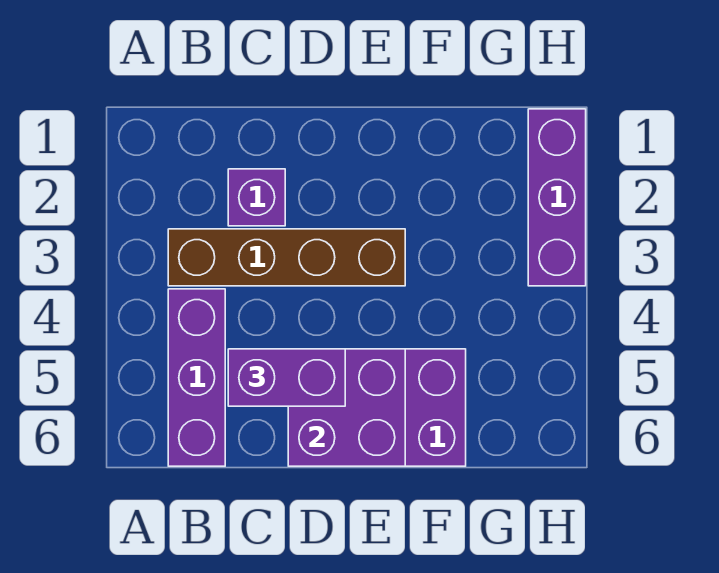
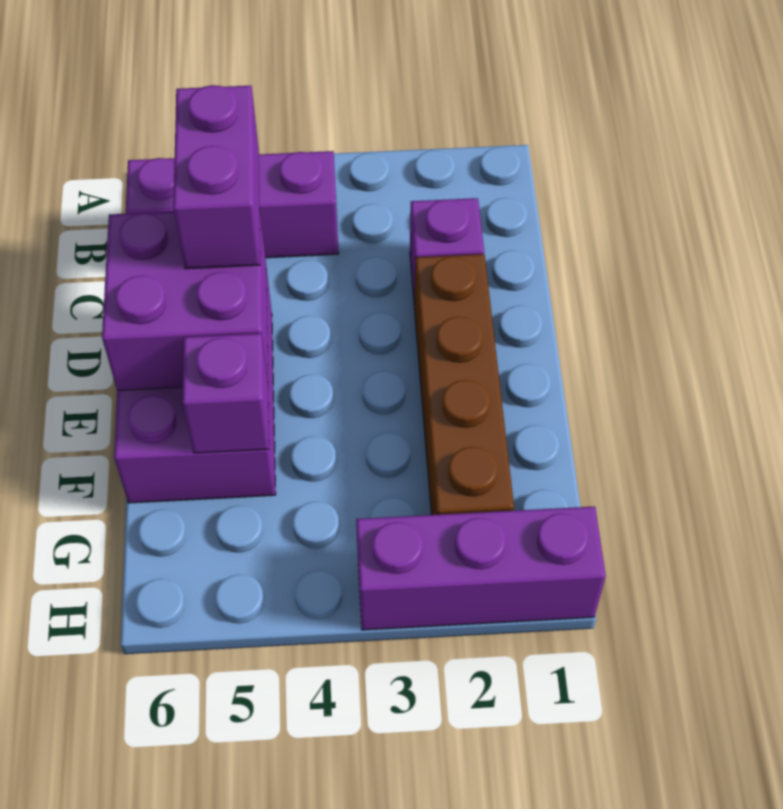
brown 1x4 brick [168,229,405,286] -> brown 1x4 brick moved to [414,254,514,515]
none -> purple 1x1 brick [183,333,269,453]

